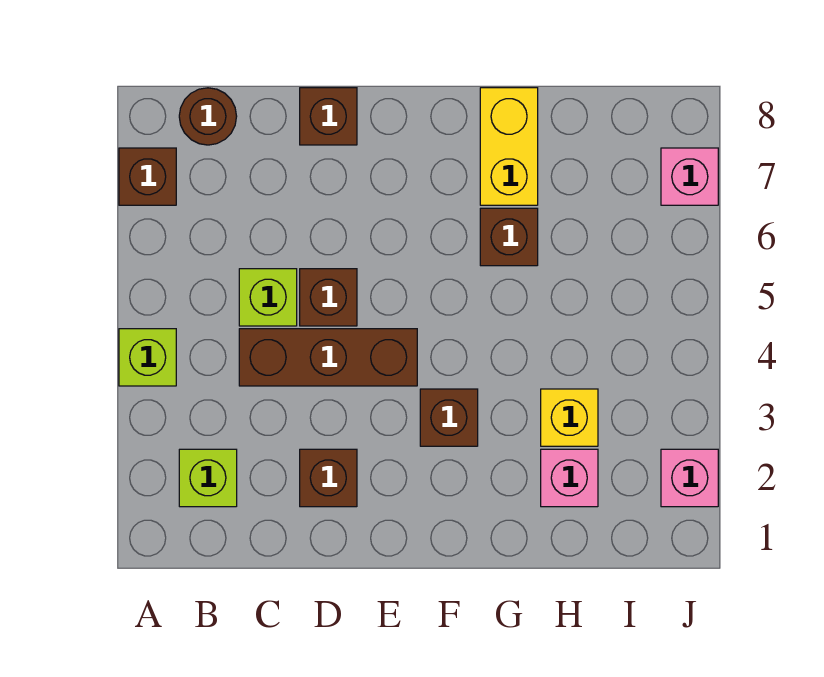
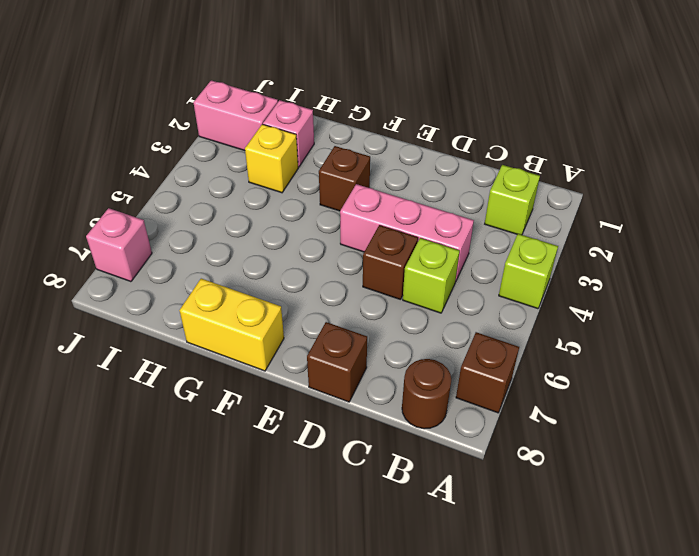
brown 1x3 brick [239,329,417,386] -> pink 1x3 brick [340,184,474,282]
brown 1x1 brick [300,449,357,507] -> none
brown 1x1 brick [480,208,538,266] -> none
yellow 1x2 brick [480,88,538,205] -> yellow 1x2 brick turned to [179,279,284,371]
pink 1x1 brick [661,449,718,507] -> pink 1x2 brick [193,80,278,151]

